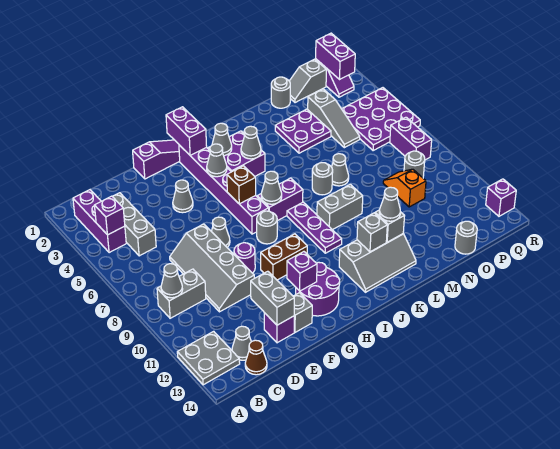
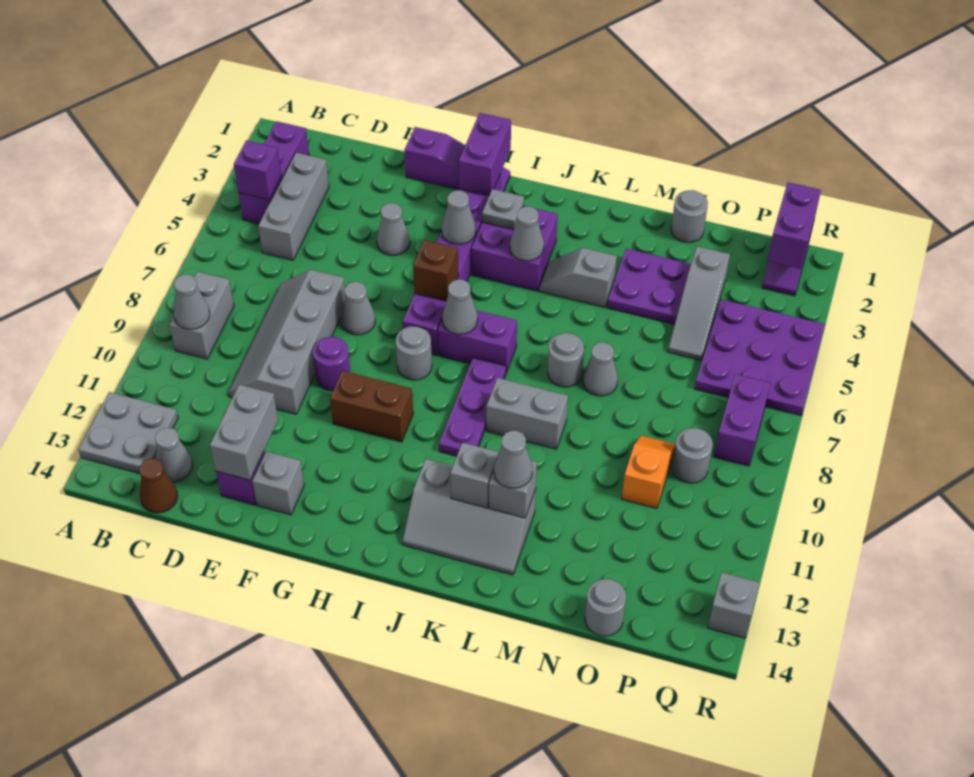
grey 1x2 brick [157,269,206,318] -> grey 1x2 brick turned to [169,272,234,359]
purple 2x2 round brick [296,262,340,316] -> none
purple 1x1 brick [287,252,317,291] -> none
grey 1x1 cone [212,123,232,156] -> grey 1x1 plate [482,189,524,230]
grey 1x2 slope [289,59,326,103] -> grey 1x2 slope moved to [539,248,617,308]
purple 1x1 brick [486,179,516,216] -> grey 1x1 brick [708,573,759,638]

